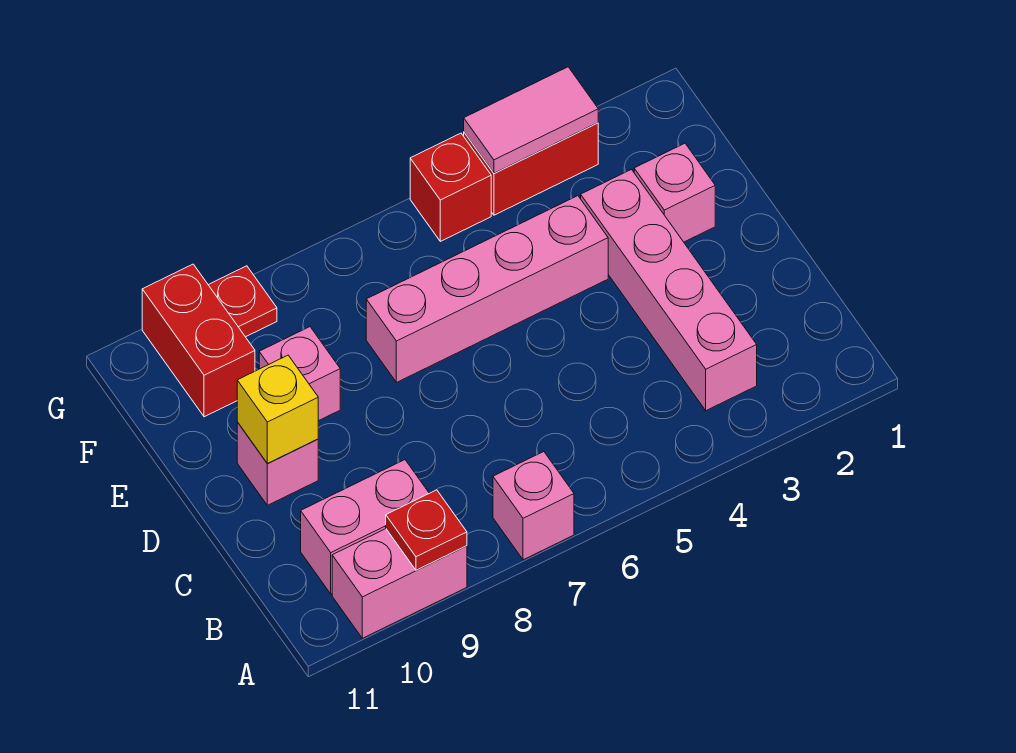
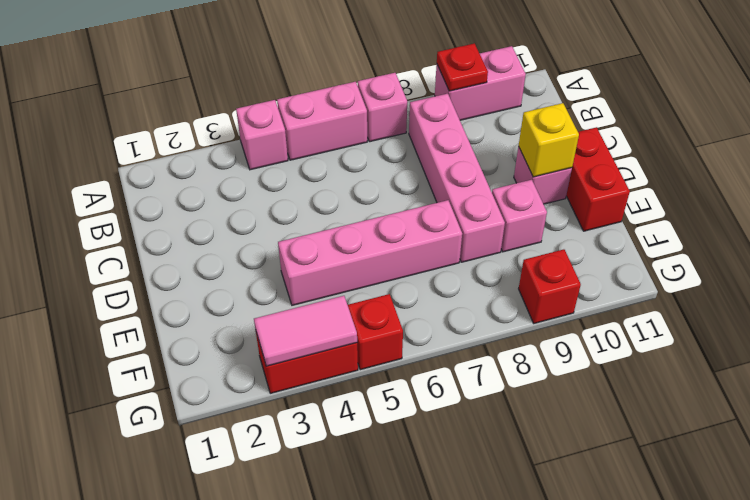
pink 1x4 brick [581,170,757,411] -> pink 1x4 brick moved to [409,94,505,262]
pink 1x2 brick [301,460,429,594] -> pink 1x2 brick moved to [277,82,367,160]
pink 1x1 brick [634,143,715,242] -> pink 1x1 brick moved to [236,100,288,170]
red 1x2 brick [142,264,255,417] -> red 1x2 brick moved to [566,127,630,231]
red 1x1 plate [209,266,277,337] -> red 1x1 brick [519,249,581,323]

